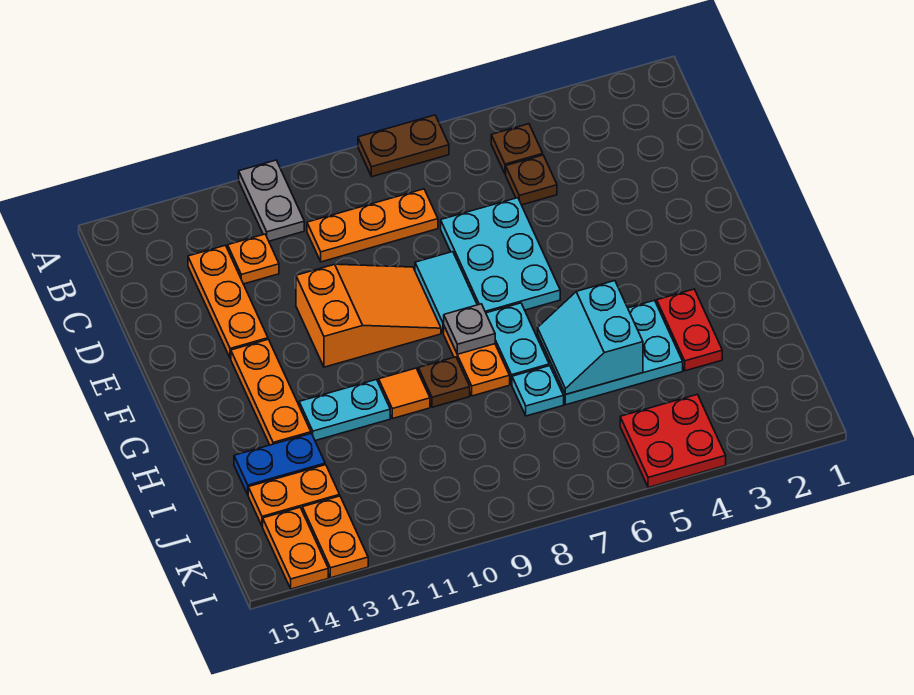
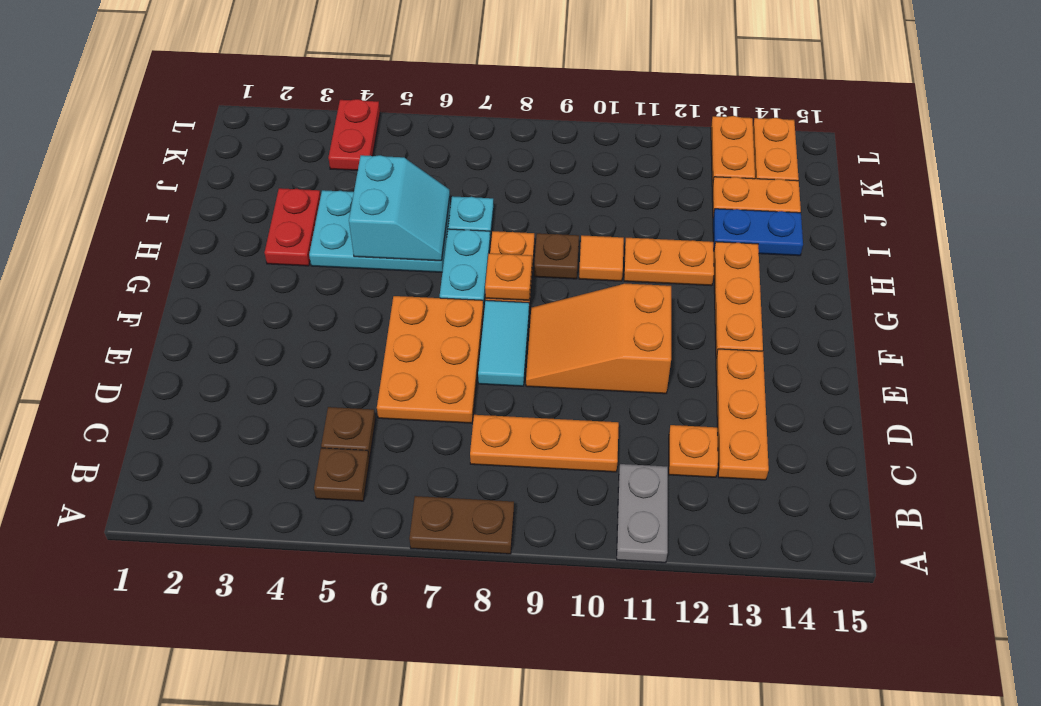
cyan 2x3 plate [441,198,560,313] -> orange 2x3 plate [377,296,483,423]
grey 1x1 plate [444,304,495,354] -> orange 1x1 plate [485,253,532,300]
cyan 1x2 plate [299,380,390,441] -> orange 1x2 plate [624,238,714,286]
red 2x2 plate [620,394,726,487] -> red 1x2 plate [328,99,380,170]

